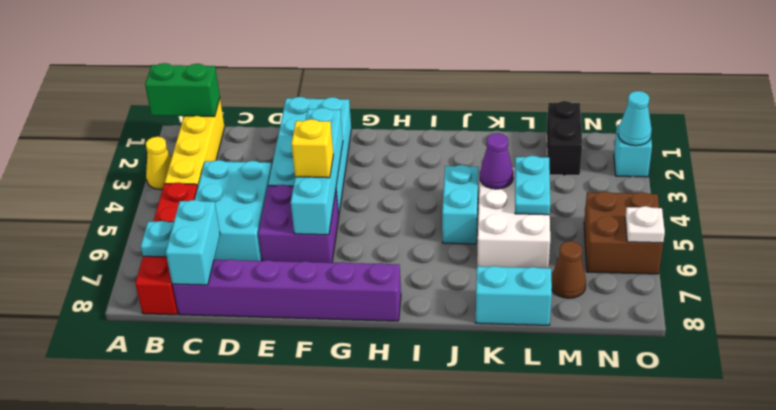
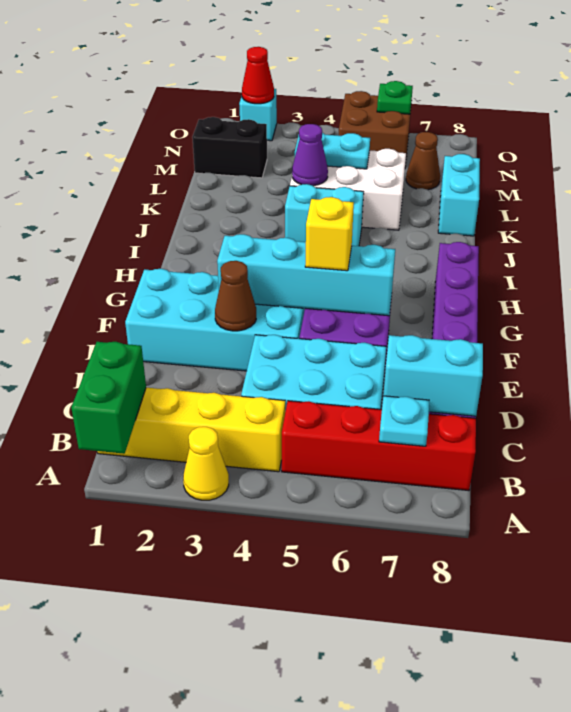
none -> brown 1x1 cone [215,261,256,331]
cyan 1x1 cone [618,91,652,146] -> red 1x1 cone [242,47,274,104]
white 1x1 plate [625,206,665,243] -> green 1x1 plate [377,81,413,114]

